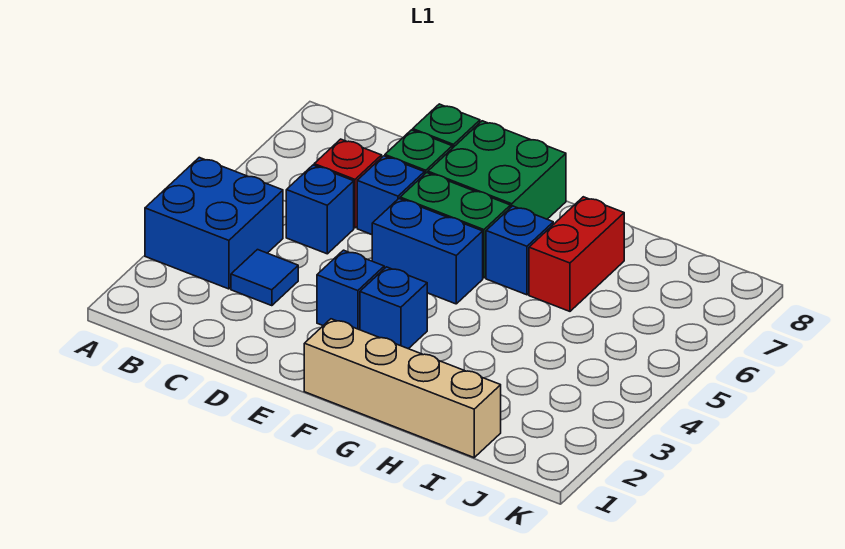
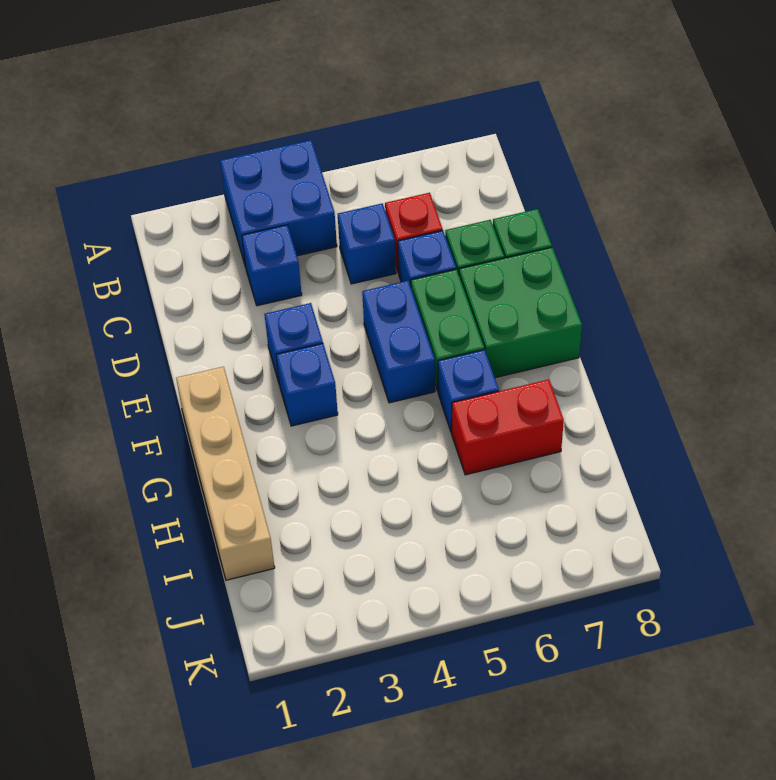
blue 1x1 tile [231,250,298,306] -> blue 1x1 brick [242,225,302,306]

